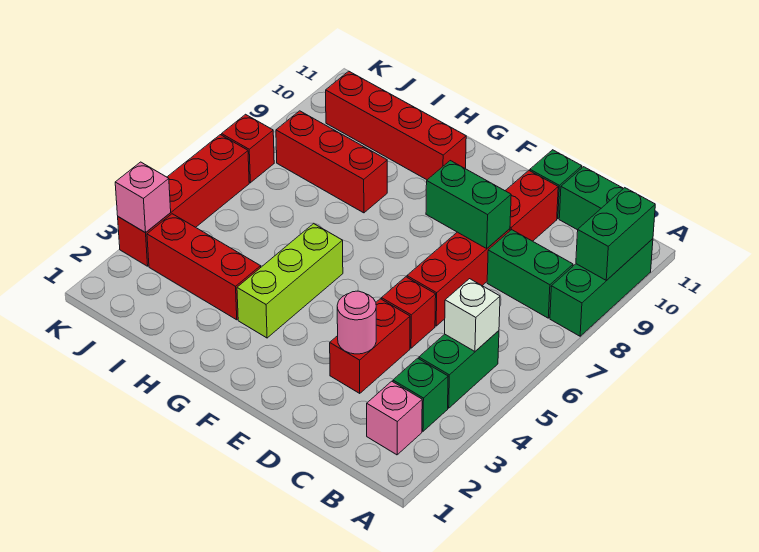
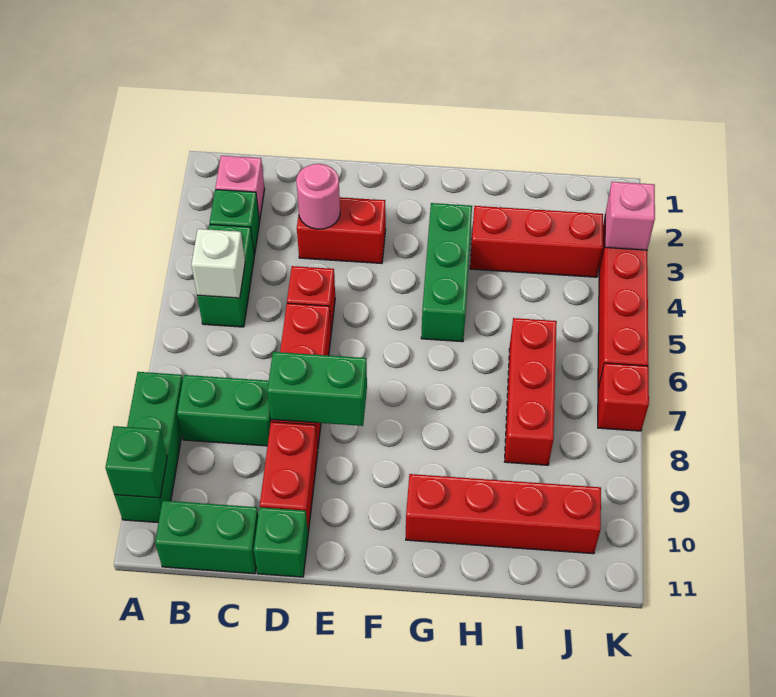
green 1x2 brick [576,188,655,280] -> green 1x1 brick [105,426,167,498]
red 1x2 brick [330,299,410,393] -> red 1x2 brick turned to [297,197,386,263]
lime 1x3 brick [237,224,343,338] -> green 1x3 brick [421,203,472,342]
red 1x3 brick [276,111,387,213] -> red 1x3 brick turned to [505,318,557,465]

